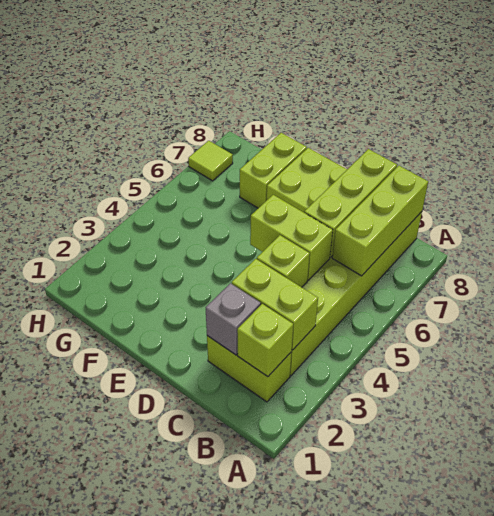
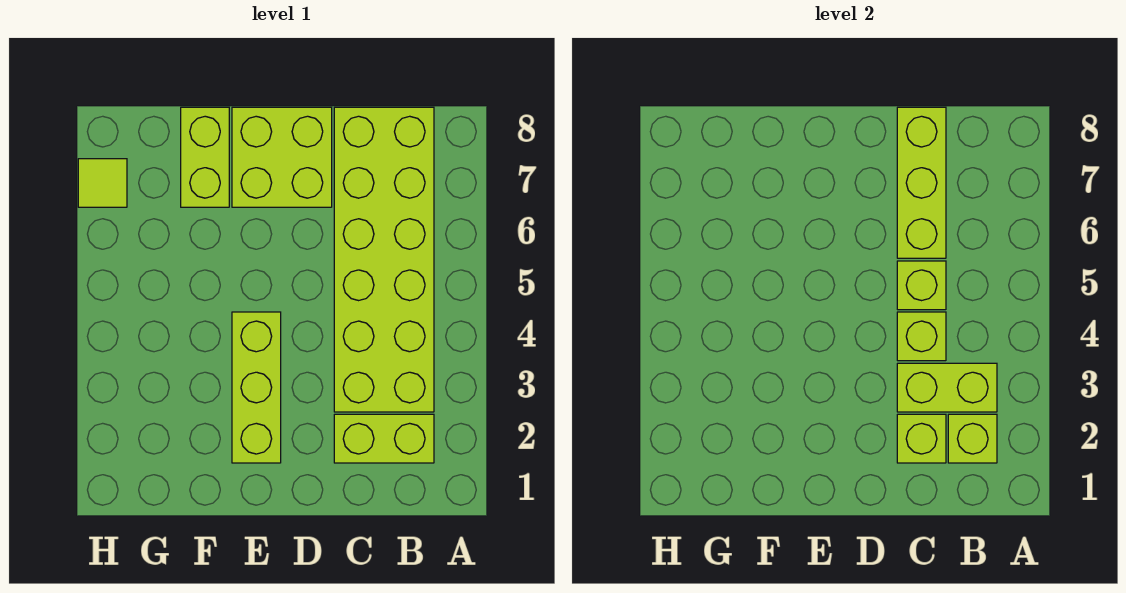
lime 1x3 brick [332,166,428,276] -> lime 1x3 brick moved to [232,312,281,463]
grey 1x1 brick [206,283,261,355] -> lime 1x1 brick [897,414,946,463]
lime 1x2 brick [250,195,333,280] -> lime 1x1 brick [897,261,946,310]

